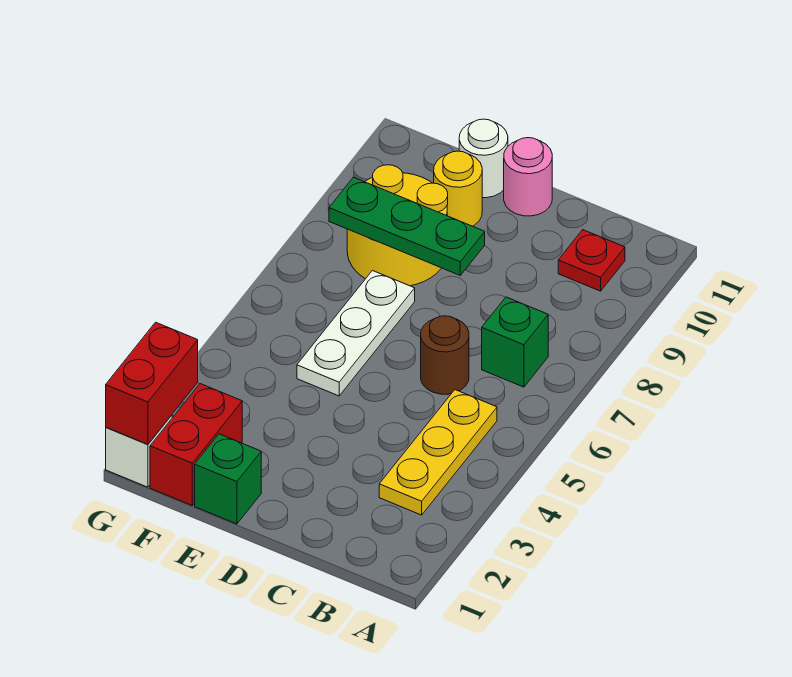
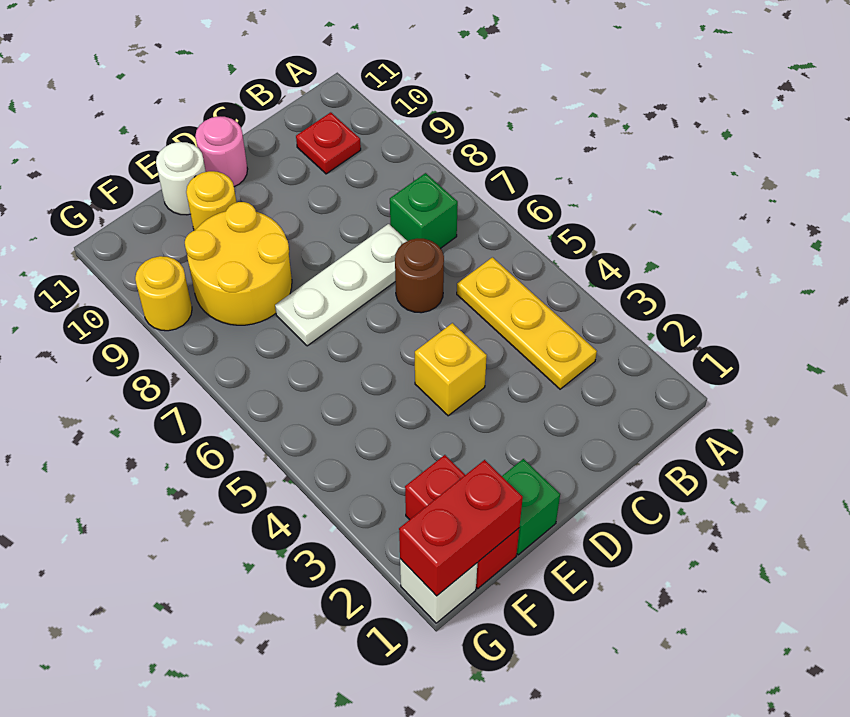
none -> yellow 1x1 brick [415,323,487,416]
green 1x3 plate [329,177,485,275] -> none
white 1x3 plate [297,271,415,396] -> white 1x3 plate turned to [275,224,407,346]
red 1x2 brick [106,322,198,445] -> red 1x2 brick turned to [399,460,523,596]
none -> yellow 1x1 round brick [135,256,192,331]

